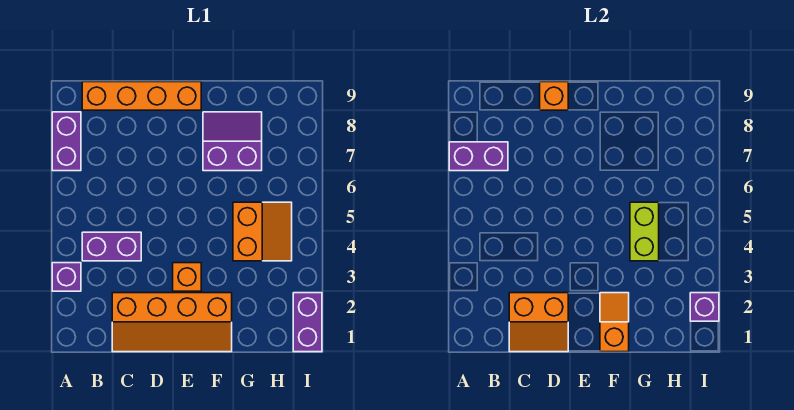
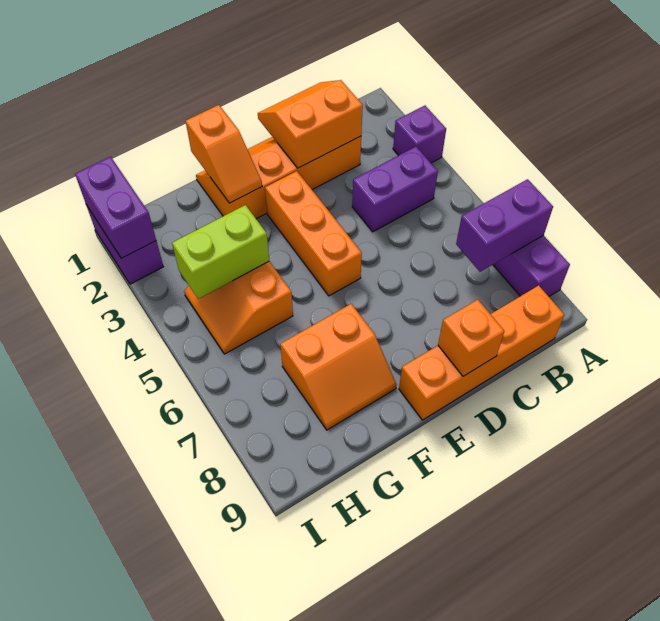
orange 1x1 brick [173,263,201,291] -> orange 1x3 brick [265,171,362,296]
purple 2x2 slope [203,112,262,171] -> orange 2x2 slope [280,304,397,430]
lime 1x2 brick [630,202,659,261] -> lime 1x2 brick turned to [172,205,269,299]
purple 1x1 brick [690,293,719,321] -> purple 1x2 brick [75,157,156,258]

